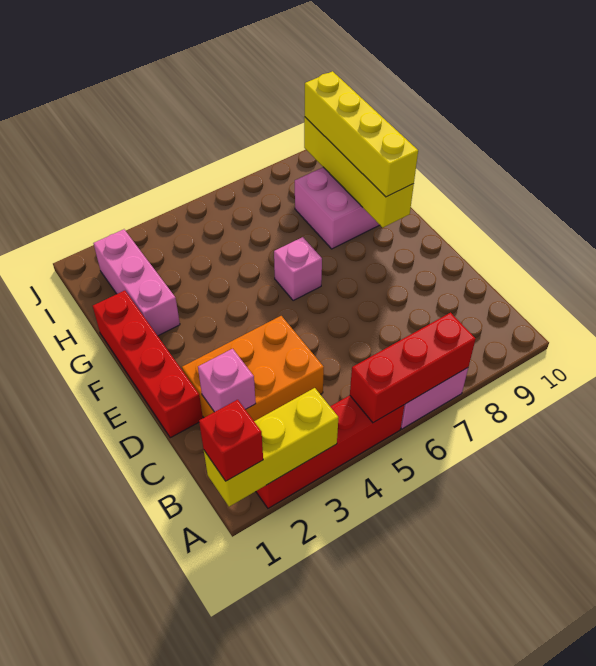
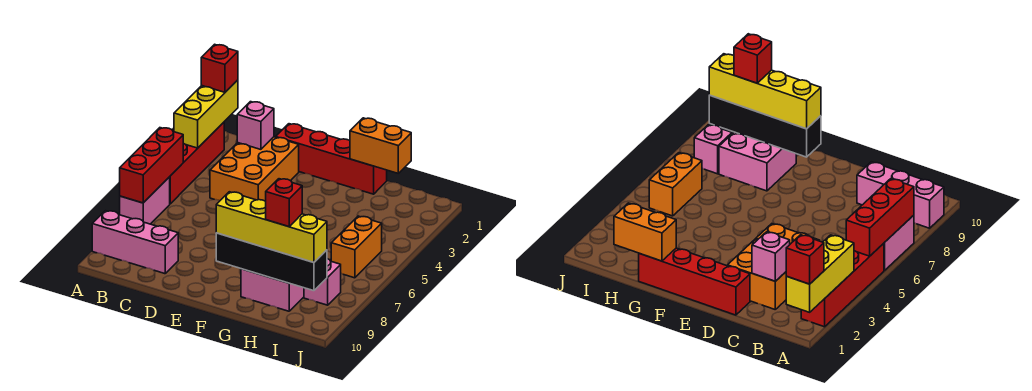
pink 1x1 brick [274,237,322,301] -> pink 1x1 brick moved to [304,259,341,305]
yellow 1x4 brick [304,117,414,228] -> black 1x4 brick [216,233,327,291]
none -> orange 1x2 brick [350,118,411,173]
pink 1x3 brick [94,229,180,336] -> pink 1x3 brick moved to [92,211,178,274]
none -> red 1x1 brick [266,179,302,227]
none -> orange 1x2 brick [331,216,382,278]

